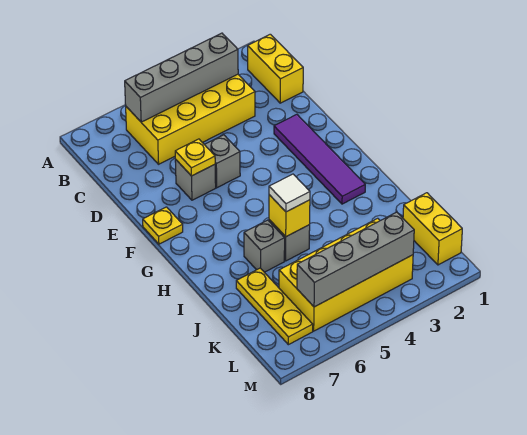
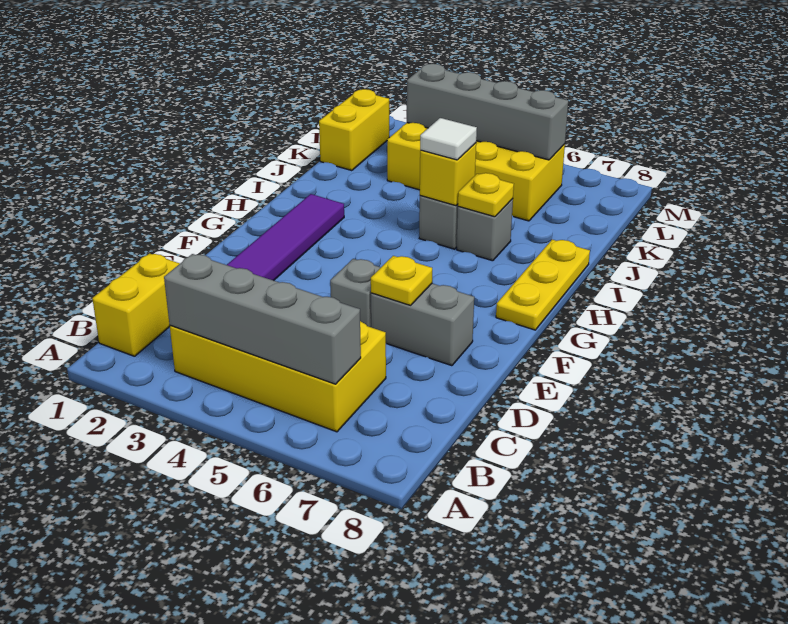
grey 1x1 brick [175,159,216,200] -> grey 1x2 brick [371,284,474,366]
yellow 1x1 plate [143,207,183,244] -> yellow 1x1 plate moved to [458,173,514,217]
yellow 1x3 plate [236,268,313,345] -> yellow 1x3 plate moved to [496,240,590,330]

